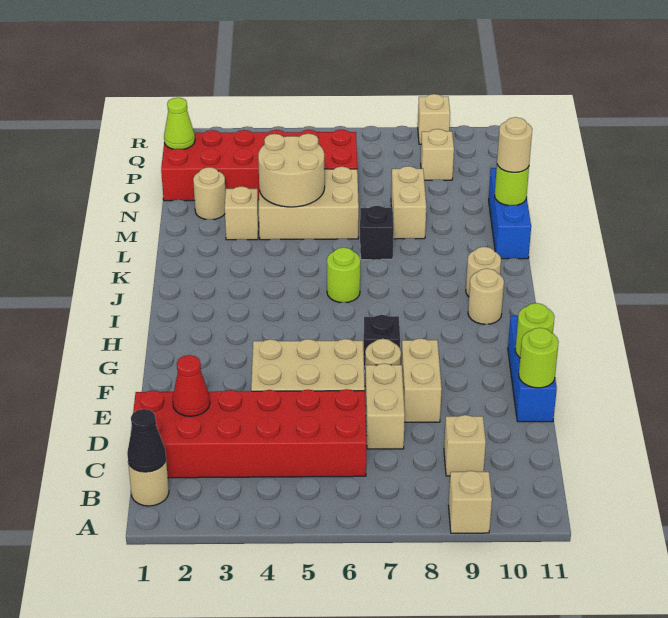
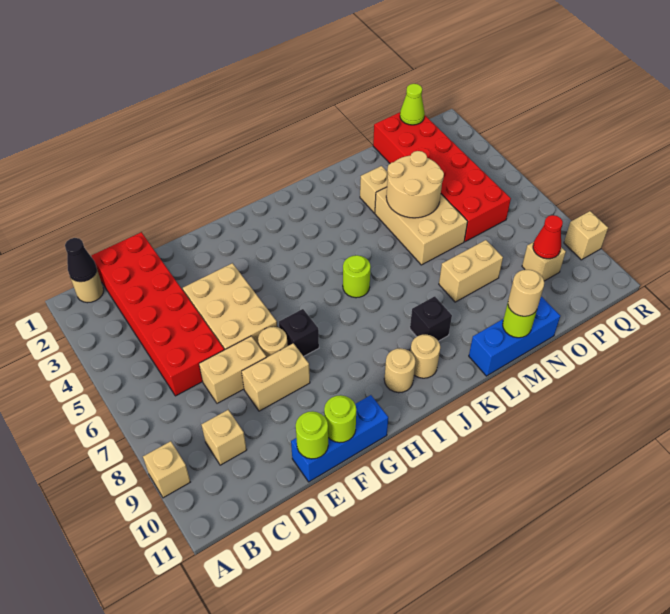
red 1x1 cone [173,355,210,416] -> red 1x1 cone moved to [533,215,563,259]
black 1x1 brick [360,206,394,260] -> black 1x1 brick moved to [410,296,452,341]
tan 1x1 round brick [193,167,226,220] -> none

